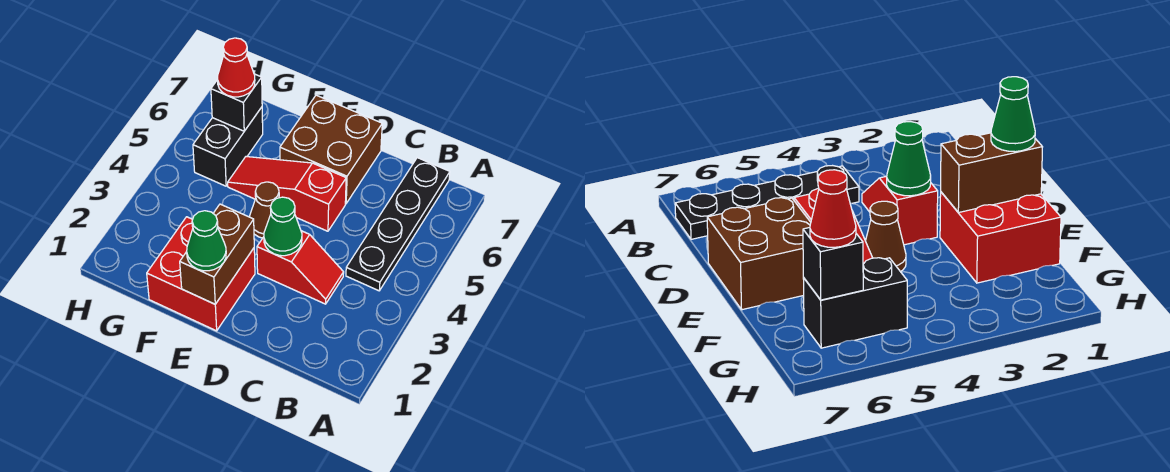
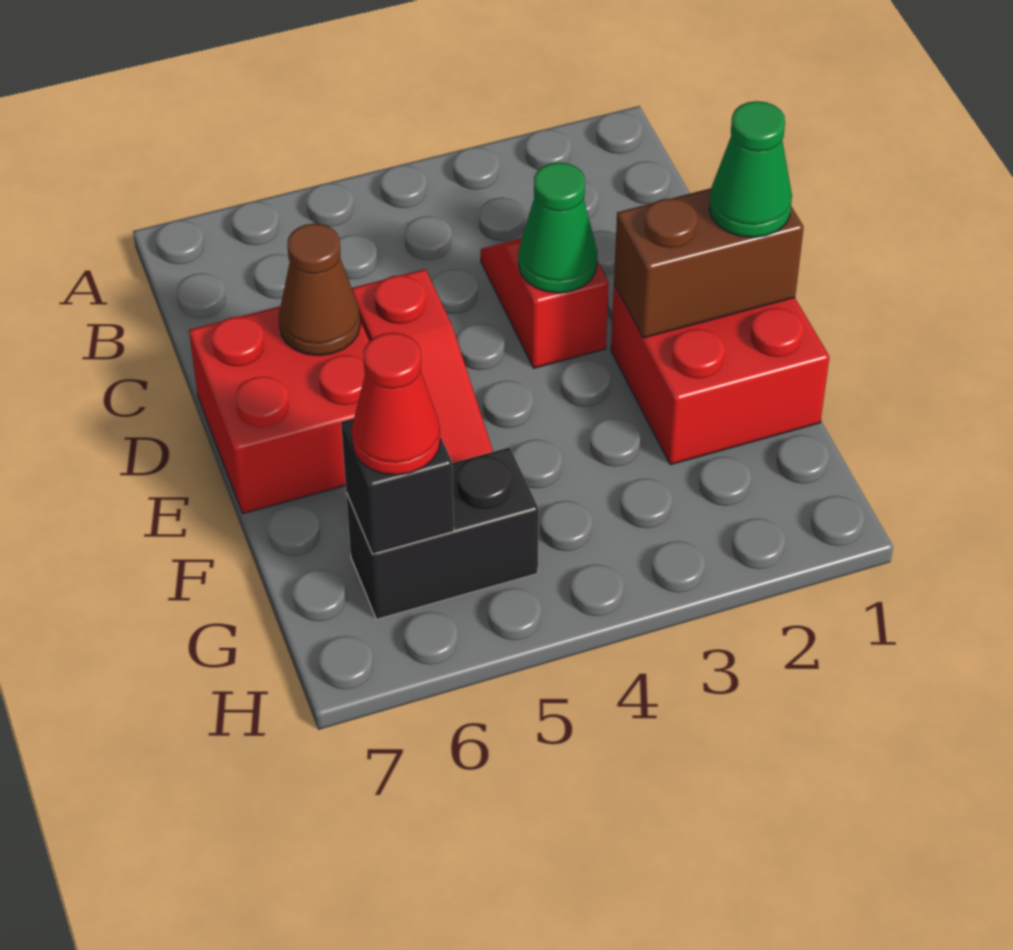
black 1x4 plate [346,158,450,291] -> none
brown 2x2 brick [280,95,382,204] -> red 2x2 brick [189,306,369,513]
brown 1x1 cone [249,182,279,238] -> brown 1x1 cone moved to [279,224,360,356]

